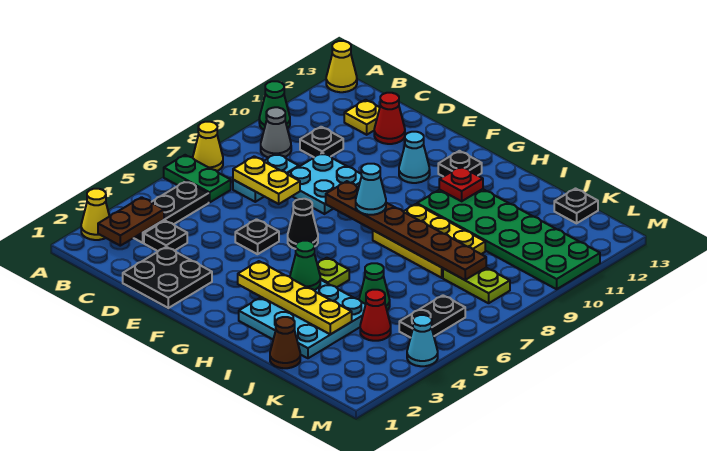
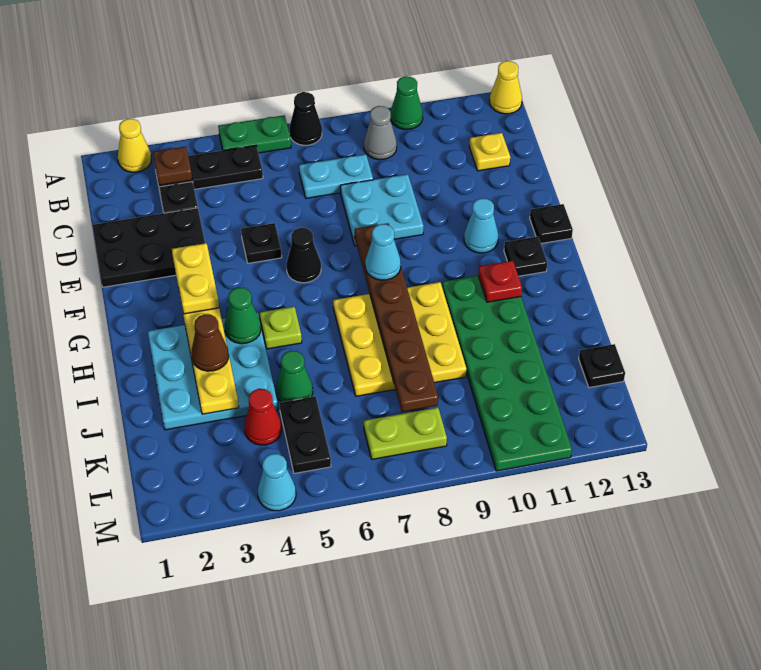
green 1x2 plate [164,155,231,202] -> green 1x2 plate turned to [218,115,291,153]
yellow 1x1 cone [193,122,223,171] -> black 1x1 cone [289,92,322,145]
brown 1x2 plate [98,197,164,246] -> brown 1x1 plate [153,147,192,185]
yellow 1x2 plate [233,156,300,204] -> yellow 1x2 plate moved to [172,243,219,314]
black 1x1 plate [300,127,343,157] -> black 1x1 plate moved to [530,204,573,243]
black 2x2 plate [123,247,212,308] -> black 2x3 plate [92,208,205,287]
red 1x1 cone [374,93,405,144] -> none
yellow 2x3 plate [373,204,485,278] -> yellow 3x3 plate [333,282,467,396]
brown 1x1 cone [270,317,300,368] -> brown 1x1 cone moved to [191,314,229,371]
lime 1x2 plate [443,268,510,303] -> lime 1x2 plate turned to [364,408,447,459]
black 1x2 plate [399,295,465,338] -> black 1x2 plate turned to [280,396,331,473]

